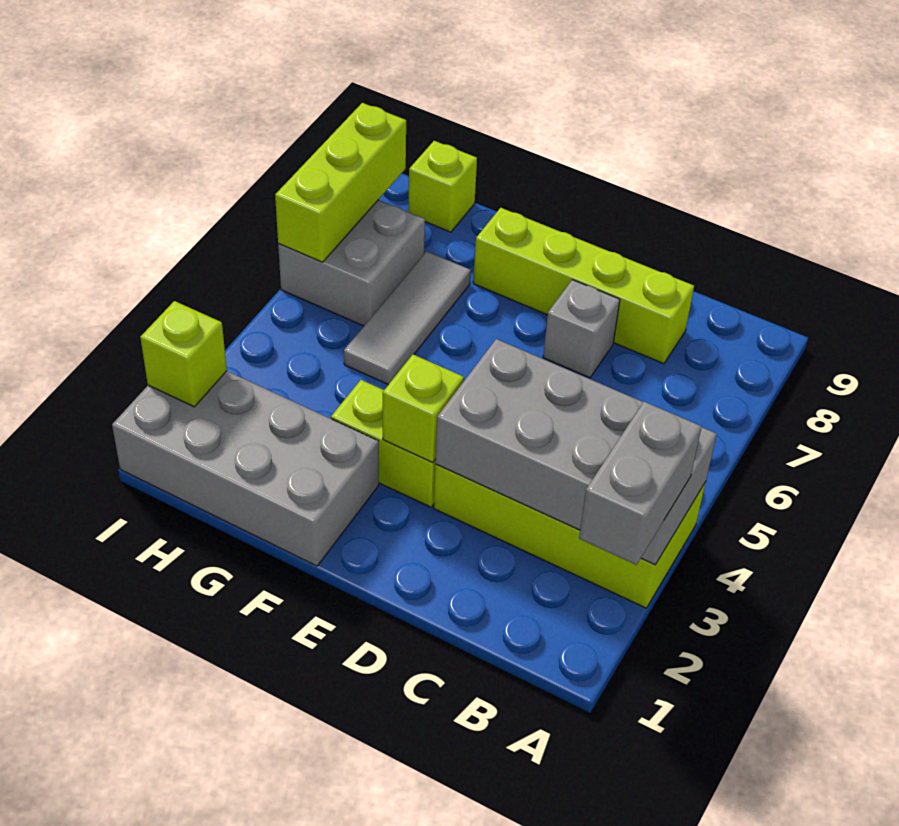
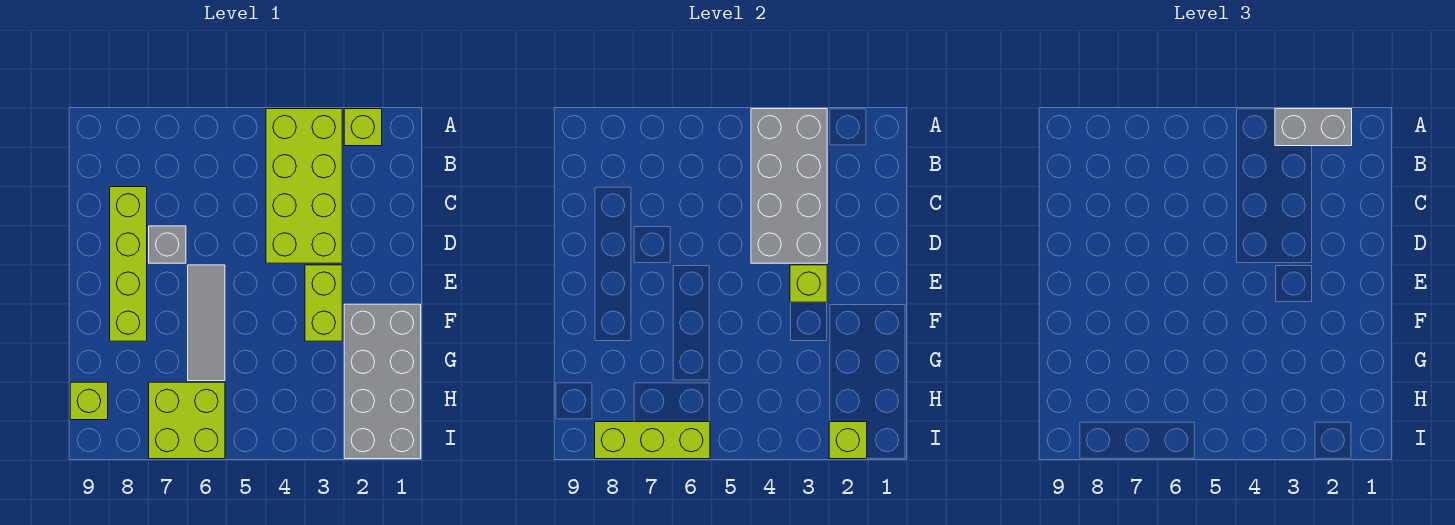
none -> lime 1x1 brick [344,109,382,146]
grey 1x3 tile [344,251,471,385] -> grey 1x3 tile turned to [188,265,225,381]
grey 2x2 brick [278,200,425,326] -> lime 2x2 brick [149,382,225,459]

